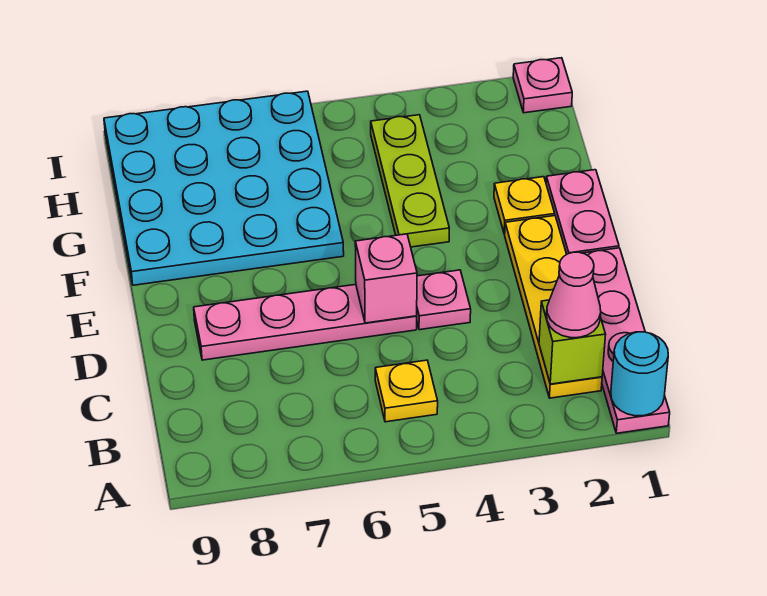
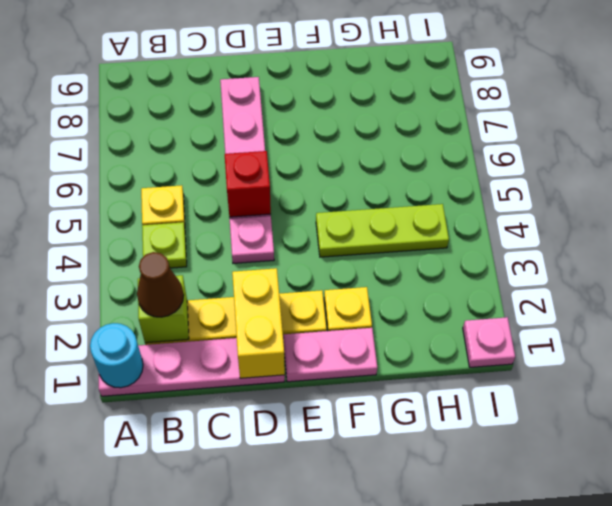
pink 1x1 cone [547,252,601,338] -> brown 1x1 cone [137,252,184,317]
none -> lime 1x1 plate [142,222,187,268]
none -> yellow 1x2 brick [232,268,285,378]
pink 1x1 brick [355,234,417,323] -> red 1x1 brick [225,151,271,217]
cyan 4x4 plate [104,91,344,285] -> none

